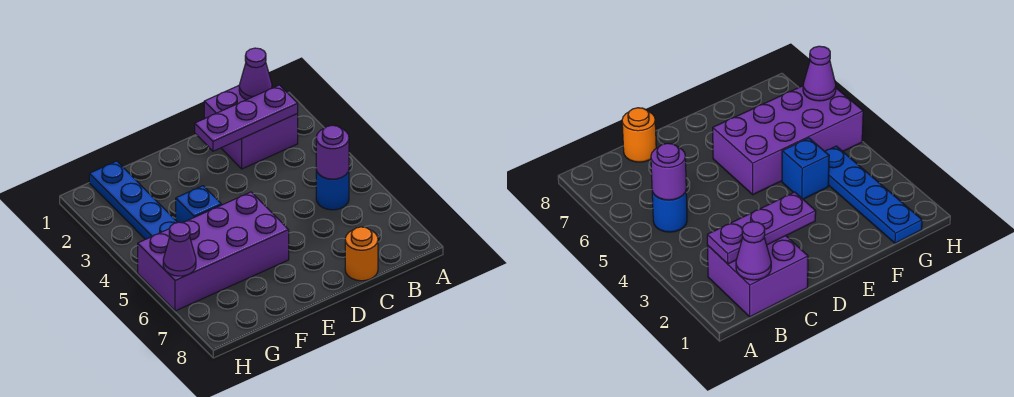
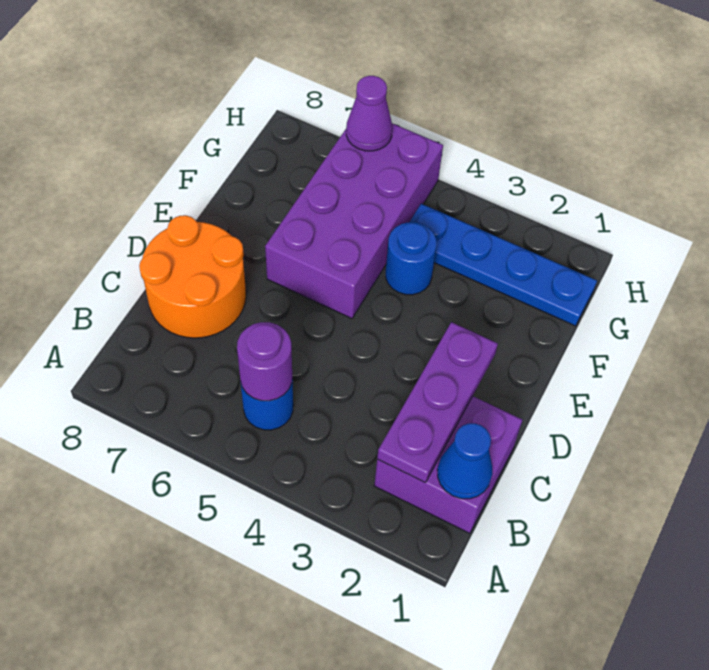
purple 1x1 cone [239,48,272,100] -> blue 1x1 cone [437,423,493,499]
orange 1x1 round brick [345,227,378,281] -> orange 2x2 round brick [139,215,246,338]
blue 1x1 brick [176,186,221,223] -> blue 1x1 round brick [386,222,437,295]

